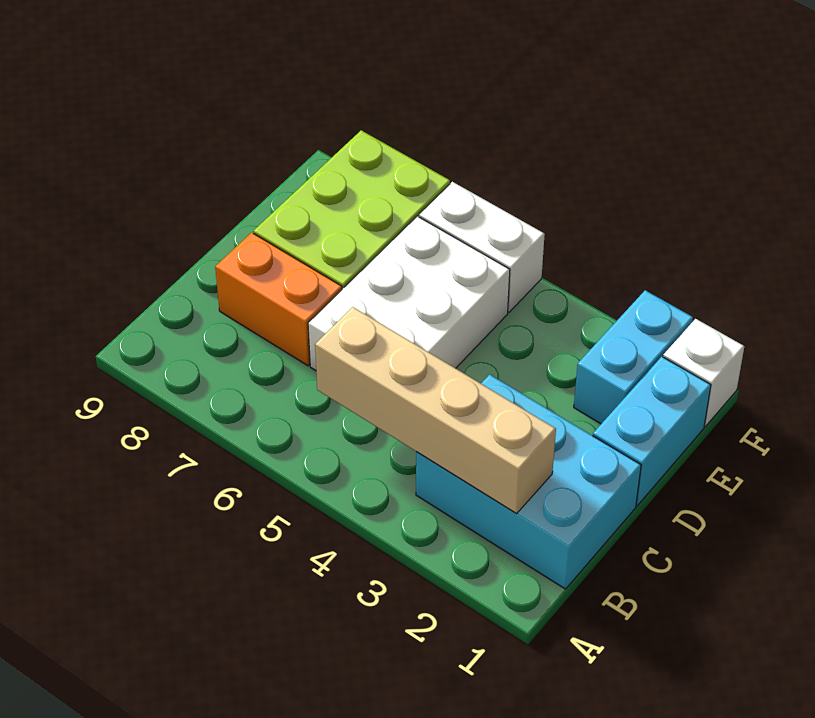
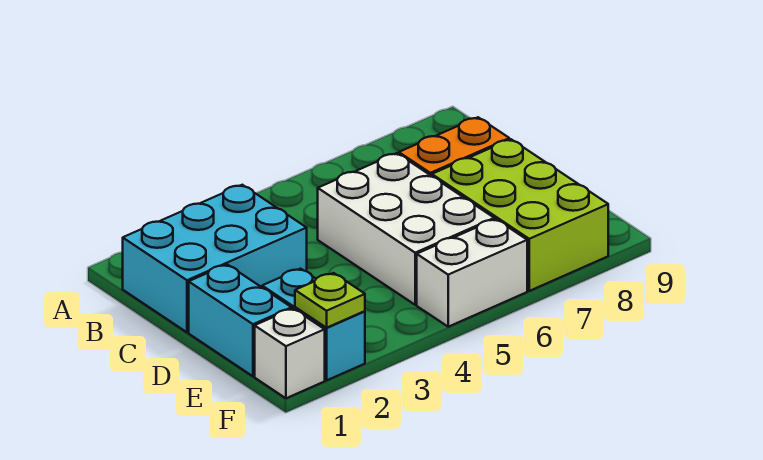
tan 1x4 brick [315,307,556,513] -> none
none -> lime 1x1 plate [295,273,365,328]

